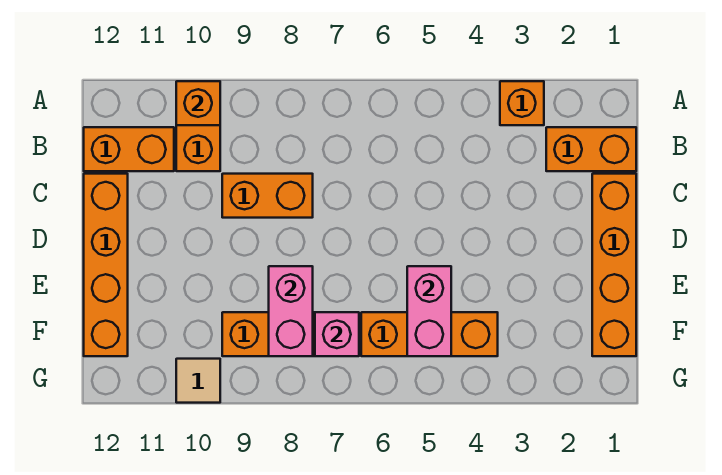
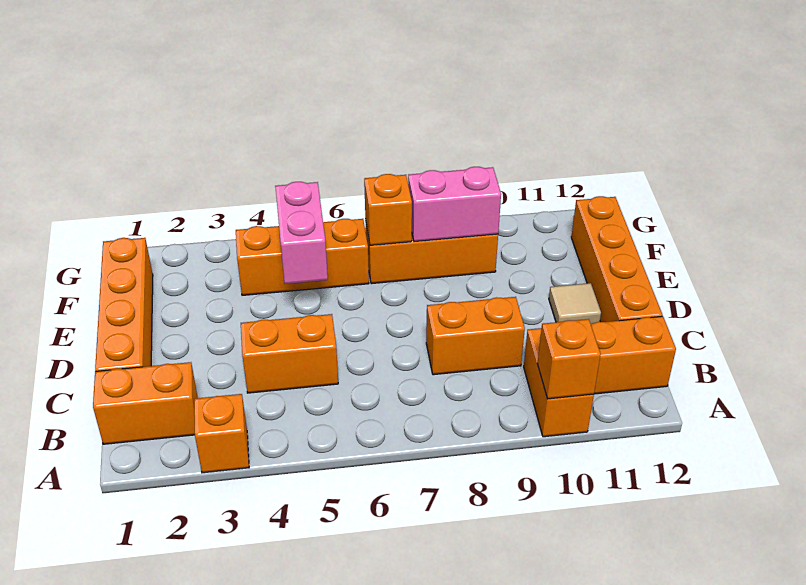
none -> orange 1x2 brick [241,314,338,393]
pink 1x2 brick [269,266,313,356] -> pink 1x2 brick turned to [408,167,501,242]
pink 1x1 brick [315,312,359,356] -> orange 1x1 brick [364,174,412,245]
tan 1x1 tile [176,359,220,403] -> tan 1x1 tile moved to [549,283,601,323]

